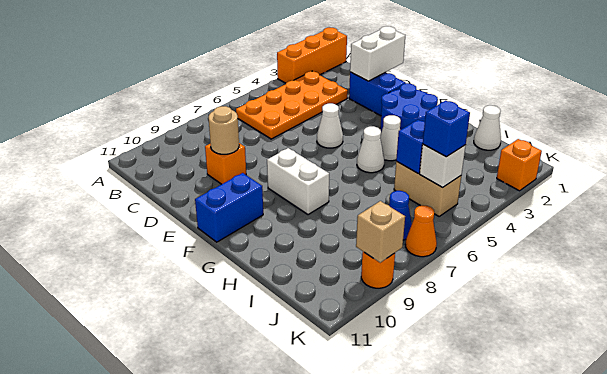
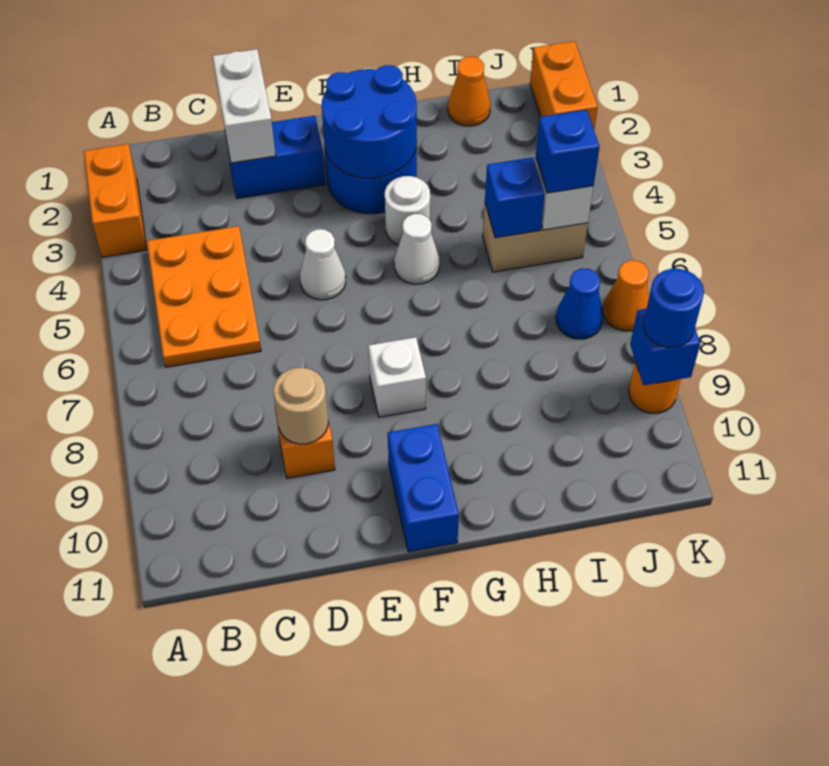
orange 1x3 brick [277,28,347,83] -> orange 1x2 brick [84,144,147,257]
orange 2x4 plate [236,71,348,139] -> orange 2x3 plate [147,226,261,367]
none -> blue 2x2 round brick [322,65,417,178]
white 1x2 brick [267,148,329,215] -> white 1x1 brick [368,337,426,417]
white 1x1 cone [380,115,401,161] -> white 1x1 round brick [385,176,430,245]
white 1x1 cone [474,105,501,150] -> orange 1x1 cone [448,57,490,126]
orange 1x1 brick [497,139,542,191] -> orange 1x2 brick [530,41,598,129]
tan 1x1 brick [356,201,405,263] -> blue 1x1 brick [630,309,700,385]
none -> blue 1x1 round brick [643,269,704,348]

